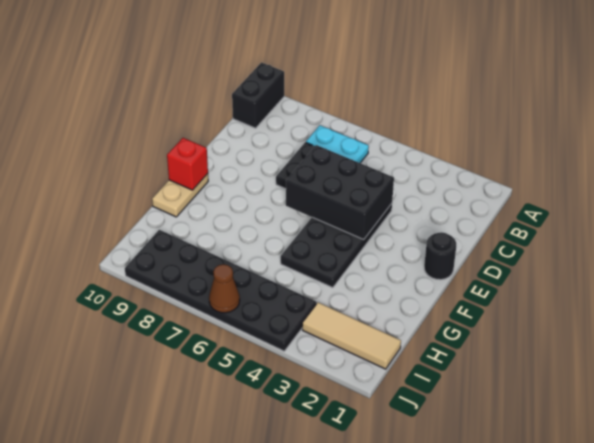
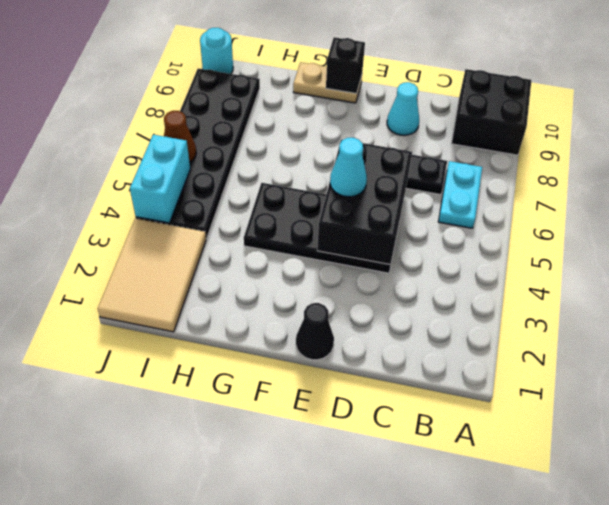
black 1x2 brick [232,63,284,128] -> black 2x2 brick [452,69,531,155]
none -> cyan 1x1 cone [387,82,419,135]
black 1x1 round brick [424,232,456,280] -> black 1x1 cone [296,303,334,360]
none -> cyan 1x1 cone [330,138,367,197]
red 1x1 brick [167,138,208,190] -> black 1x1 brick [326,37,365,94]
tan 1x3 tile [302,302,401,369] -> tan 2x3 tile [98,219,206,332]
none -> cyan 1x2 brick [130,135,190,223]
none -> cyan 1x1 round brick [200,28,233,74]

